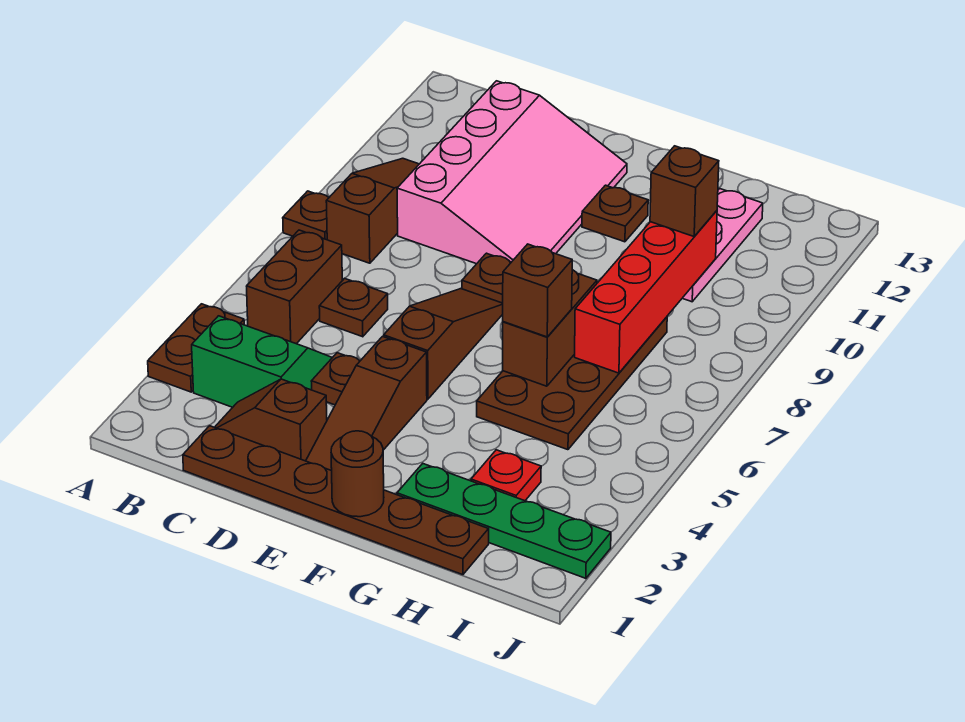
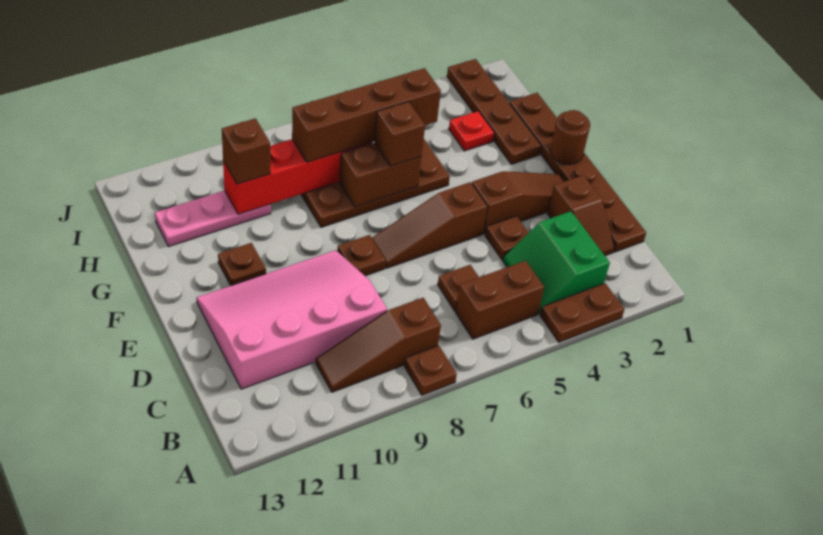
green 1x4 plate [397,464,611,578] -> brown 1x4 plate [447,59,541,164]
none -> brown 1x4 brick [292,68,441,162]

